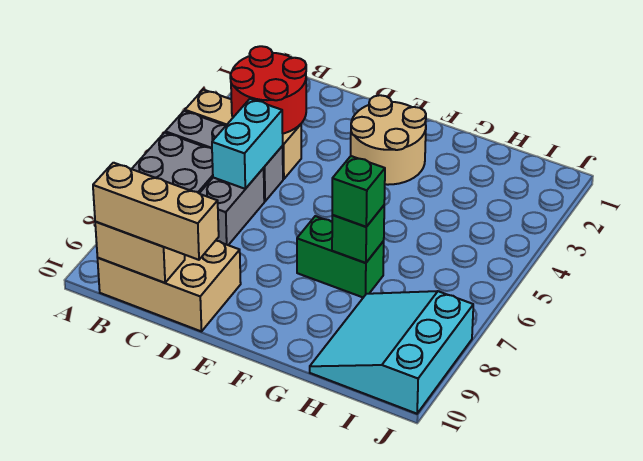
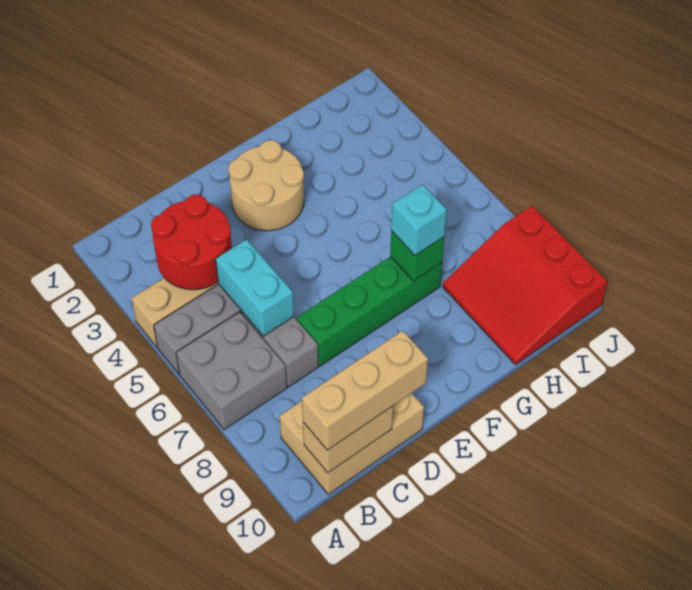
green 1x2 brick [297,216,384,297] -> green 1x4 brick [297,257,442,366]
green 1x1 brick [332,156,385,227] -> cyan 1x1 brick [391,184,447,255]
cyan 3x3 slope [310,291,473,414] -> red 3x3 slope [443,206,607,365]

